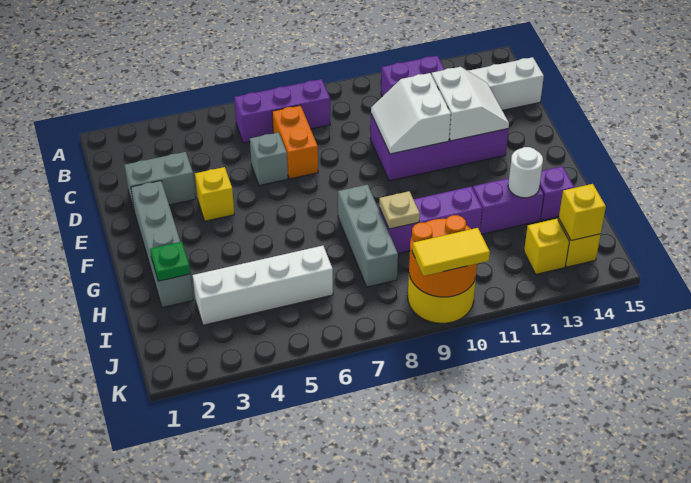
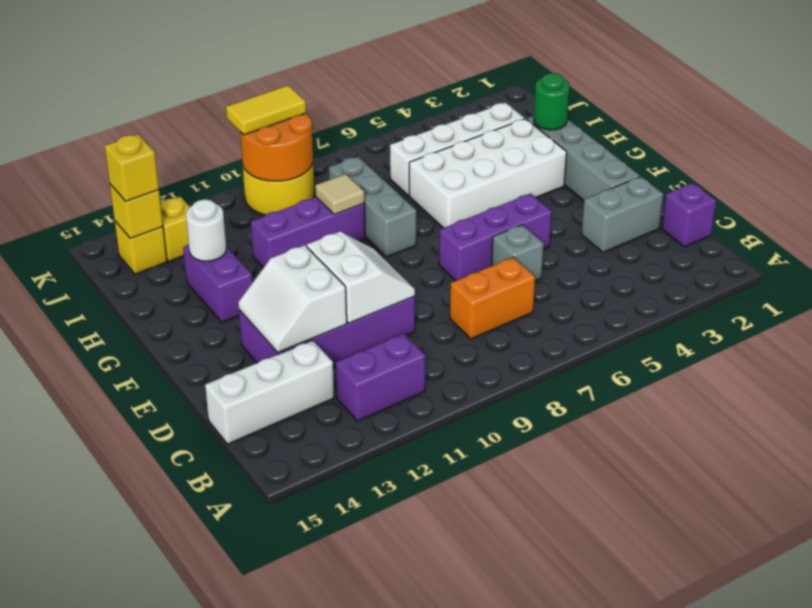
purple 1x3 brick [234,79,330,143] -> purple 1x3 brick moved to [439,194,552,281]
orange 1x2 brick [272,105,318,179] -> orange 1x2 brick turned to [450,257,535,339]
yellow 1x1 brick [195,167,234,221] -> yellow 1x1 brick moved to [105,134,159,201]
none -> white 2x4 brick [409,119,567,228]
green 1x1 plate [150,242,190,281] -> green 1x1 round brick [534,73,570,130]
tan 1x1 plate [379,191,420,229] -> tan 1x1 tile [315,174,365,215]
purple 1x2 brick [473,178,544,234] -> purple 1x2 brick turned to [183,245,252,322]
purple 1x1 brick [540,166,575,220] -> purple 1x1 brick moved to [662,183,716,247]

